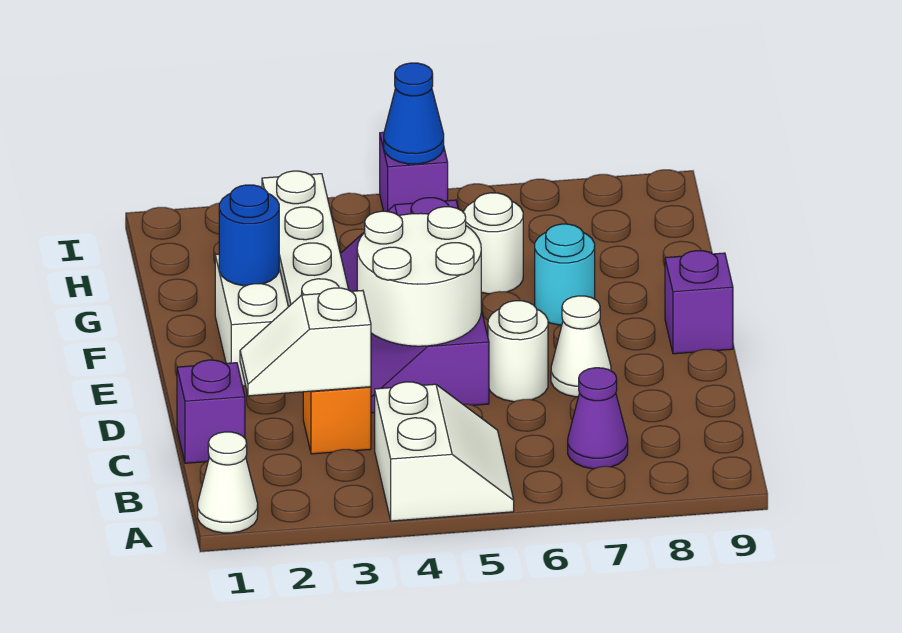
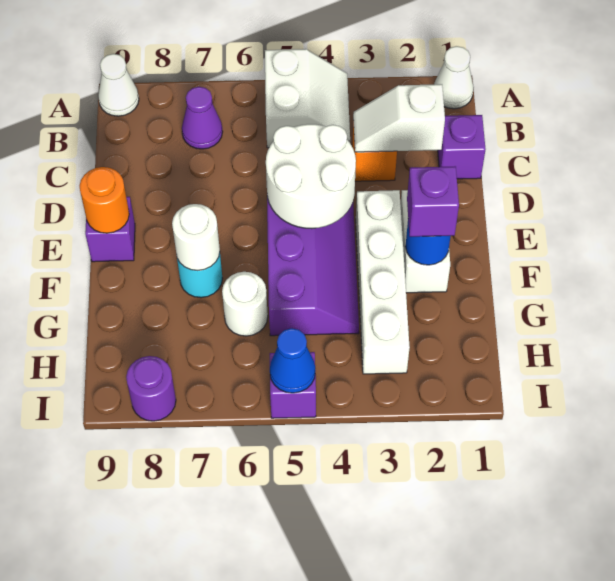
white 2x2 slope [375,382,514,521] -> white 2x2 slope turned to [265,49,350,148]
white 1x2 slope [240,288,371,396] -> white 1x2 slope turned to [353,84,445,152]
white 1x1 round brick [488,301,548,402] -> white 1x1 round brick moved to [172,204,220,271]
white 1x1 cone [551,296,611,397] -> white 1x1 cone moved to [98,54,139,116]
none -> orange 1x1 round brick [80,167,129,233]
none -> purple 1x1 brick [407,167,459,237]
none -> purple 1x1 round brick [126,356,176,421]

